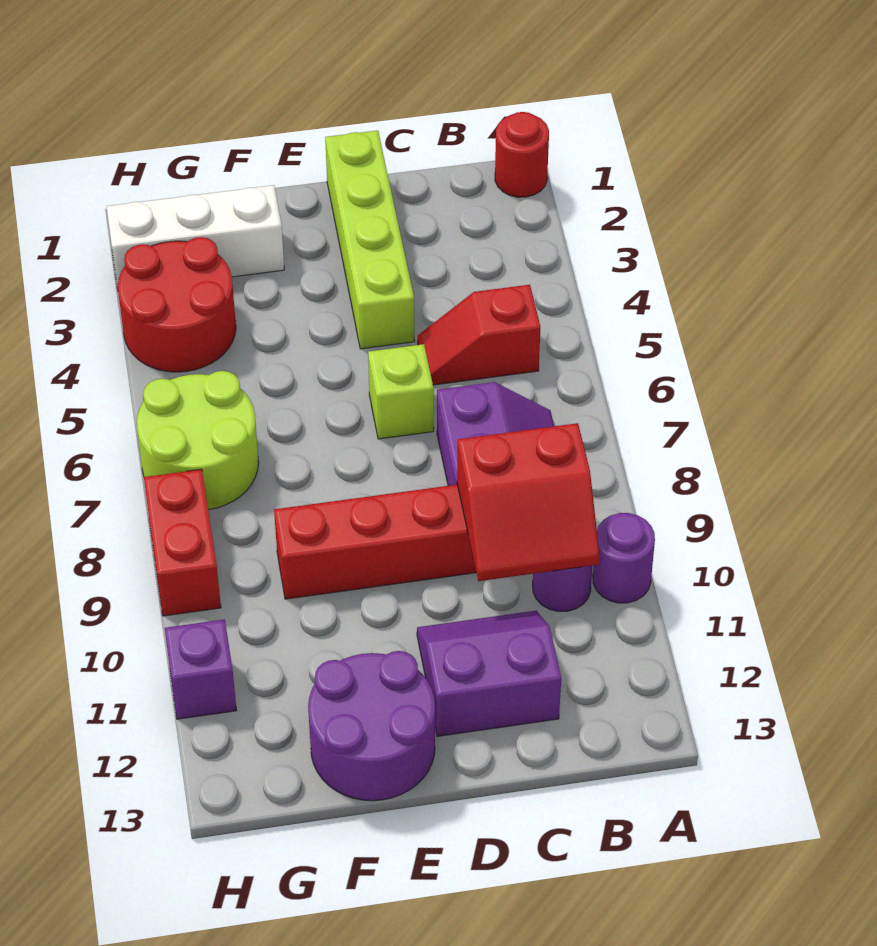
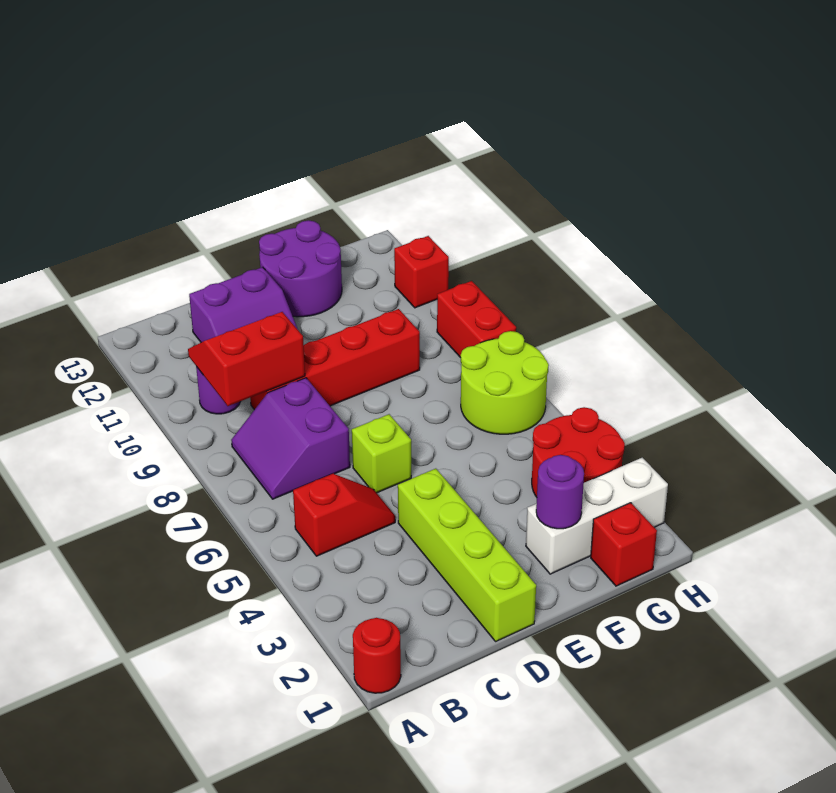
purple 1x1 round brick [593,513,655,603] -> purple 1x1 round brick moved to [536,455,584,529]
none -> red 1x1 brick [591,503,657,586]
purple 1x1 brick [165,619,237,719] -> red 1x1 brick [394,236,449,308]

